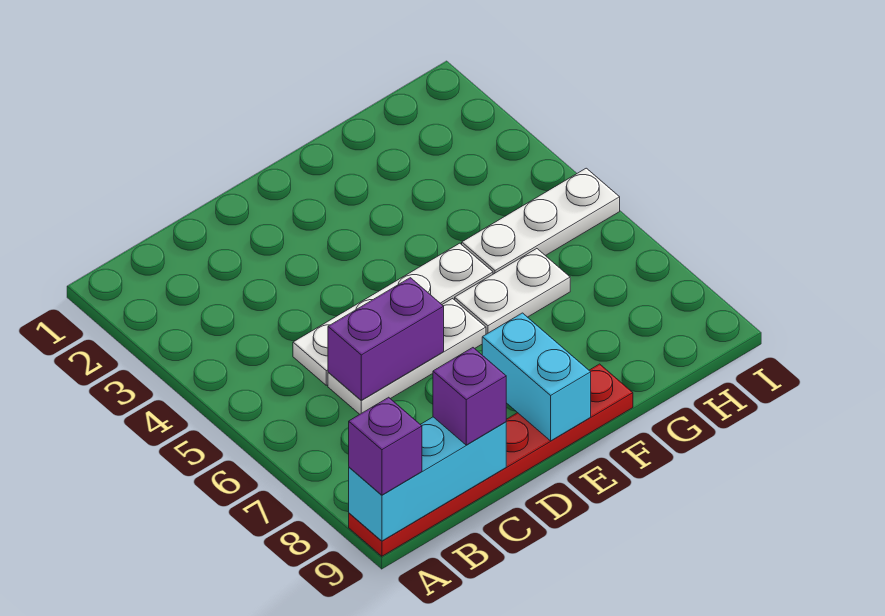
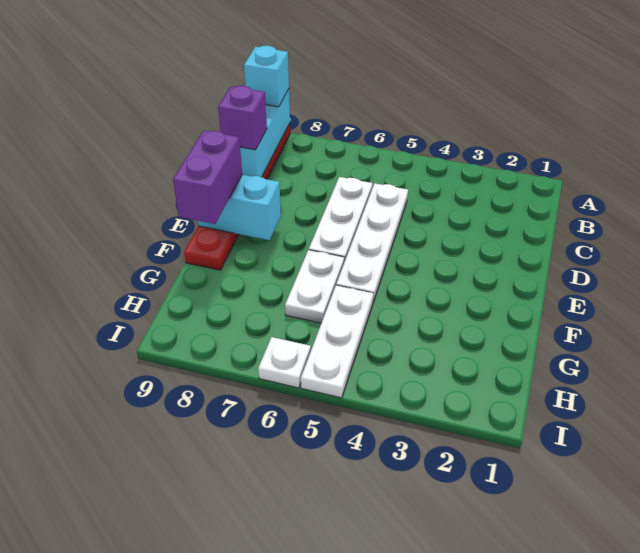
purple 1x1 brick [349,397,422,495] -> cyan 1x1 brick [244,46,289,107]
purple 1x2 brick [328,278,444,400] -> purple 1x2 brick moved to [173,131,242,224]
none -> white 1x1 plate [258,337,311,388]

